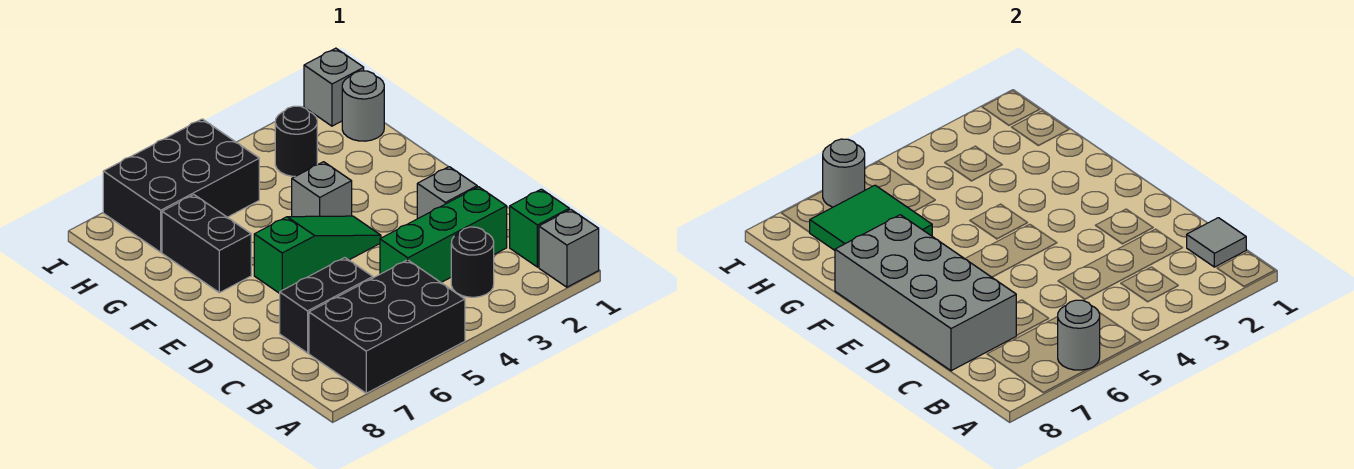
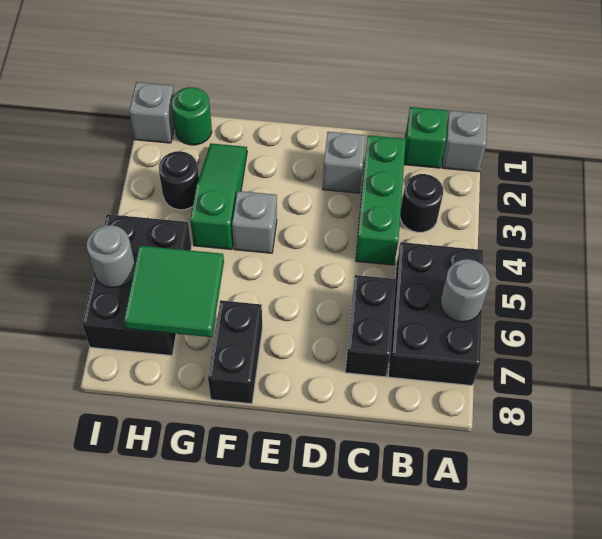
grey 1x1 tile [1187,218,1246,267] -> none
grey 2x4 brick [835,215,1017,371] -> none
green 1x3 slope [254,216,381,293] -> green 1x3 slope moved to [190,143,247,249]
black 1x2 brick [162,195,251,293] -> black 1x2 brick turned to [208,300,262,404]
grey 1x1 round brick [342,71,384,141] -> green 1x1 round brick [172,87,212,145]

